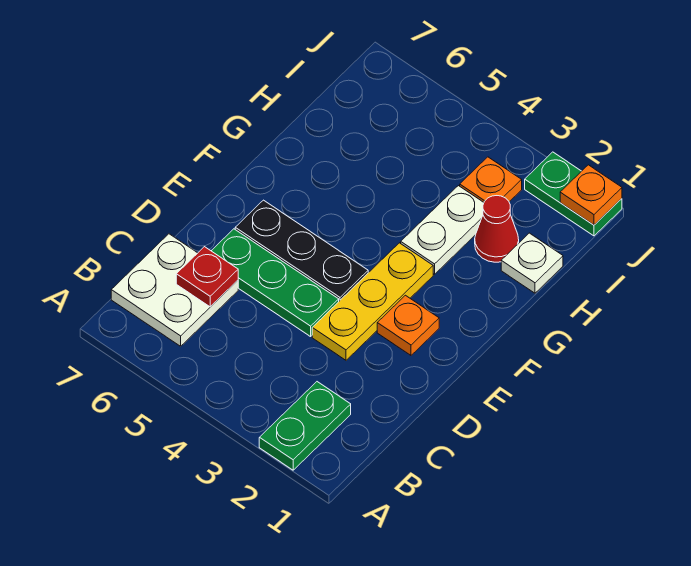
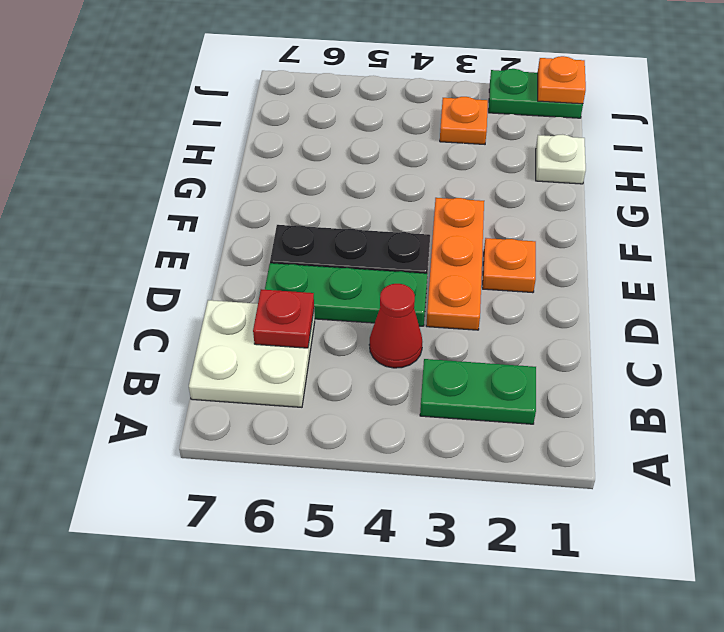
green 1x2 plate [259,382,351,470] -> green 1x2 plate turned to [420,359,536,424]
yellow 1x3 plate [312,243,433,360] -> orange 1x3 plate [426,198,484,330]
white 1x2 plate [401,186,484,274] -> none
red 1x1 cone [475,196,519,262] -> red 1x1 cone moved to [369,284,422,368]

